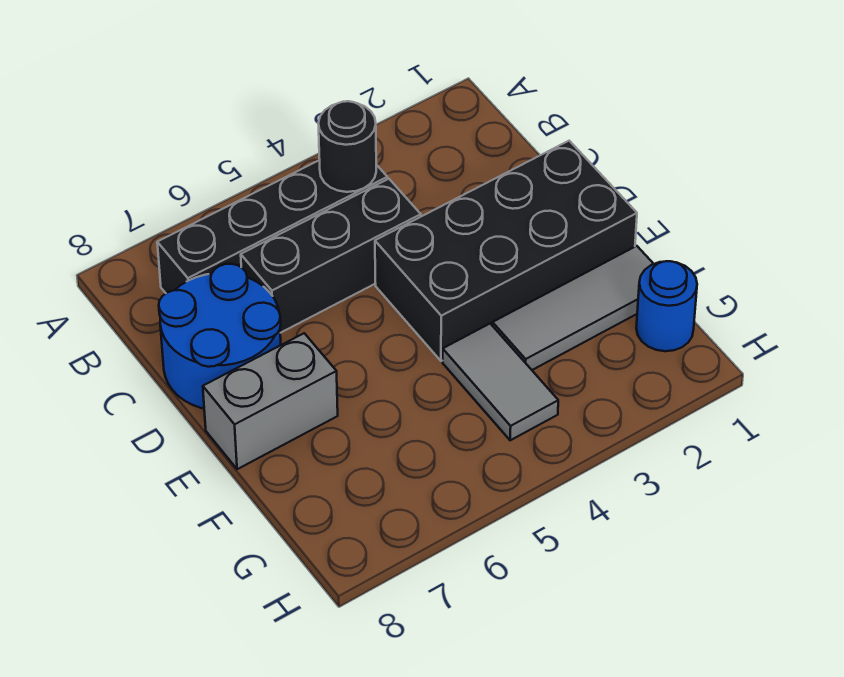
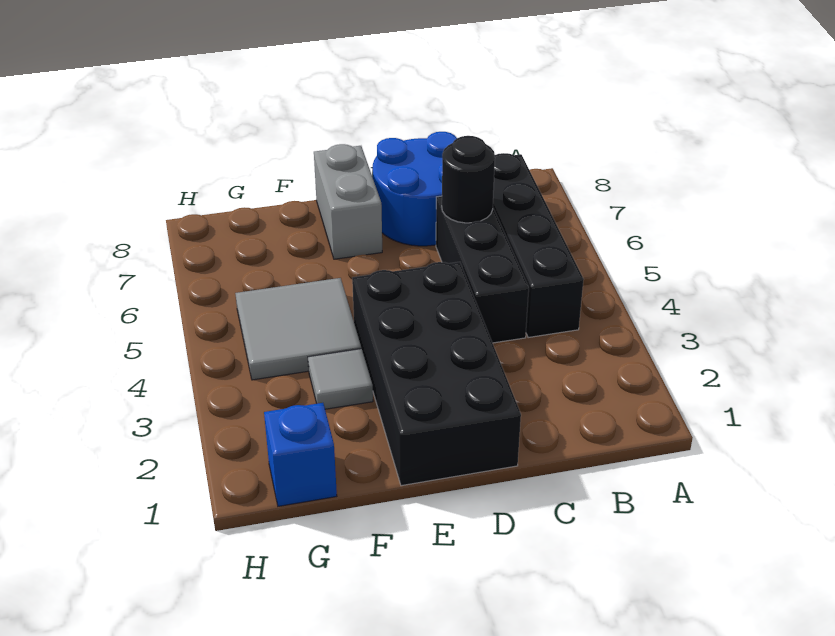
black 1x1 round brick [318,101,376,192] -> black 1x1 round brick moved to [442,136,495,223]
grey 1x3 tile [493,246,653,370] -> grey 1x1 tile [308,349,373,409]
grey 1x2 tile [443,324,558,440] -> grey 2x2 tile [235,278,361,380]
blue 1x1 round brick [636,261,697,351] -> blue 1x1 brick [264,403,337,506]

